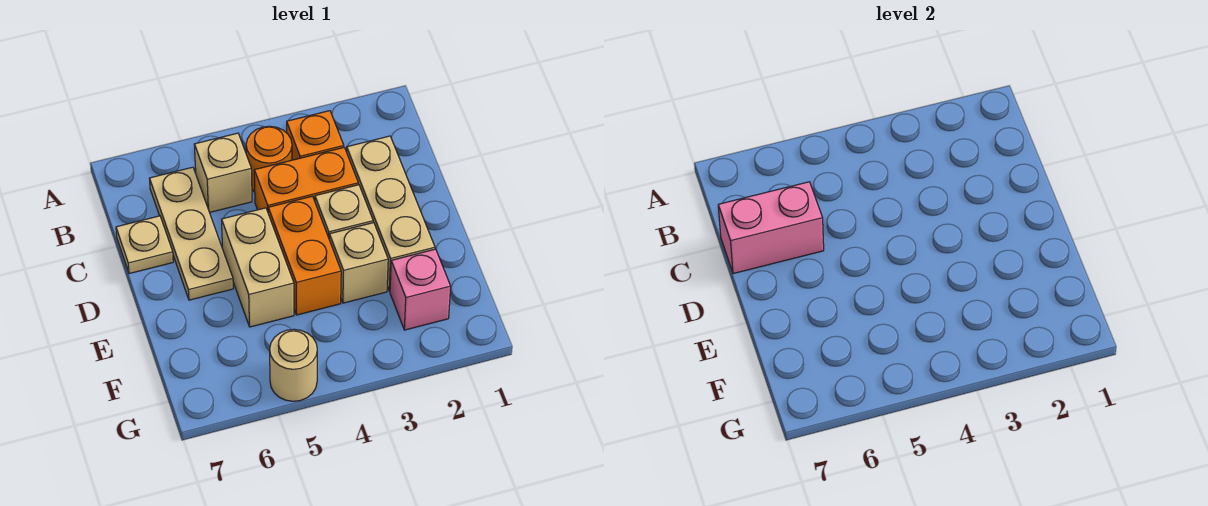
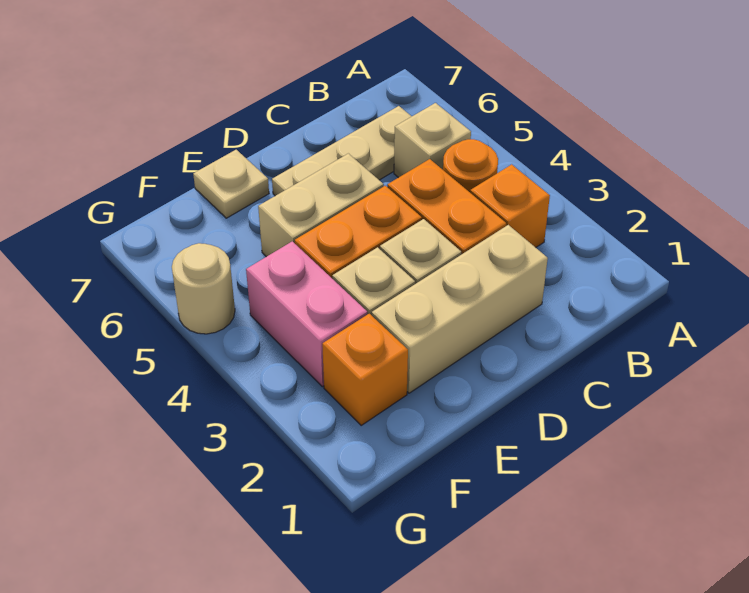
pink 1x2 brick [718,182,824,274] -> pink 1x2 brick moved to [246,241,367,387]
tan 1x1 plate [116,216,173,274] -> tan 1x1 plate moved to [193,150,269,218]
pink 1x1 brick [390,249,451,330] -> orange 1x1 brick [322,314,408,425]

